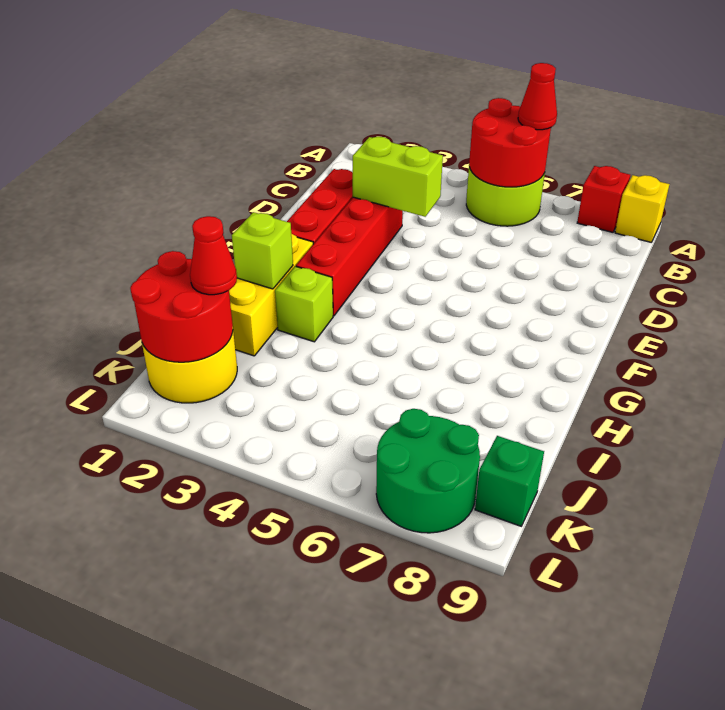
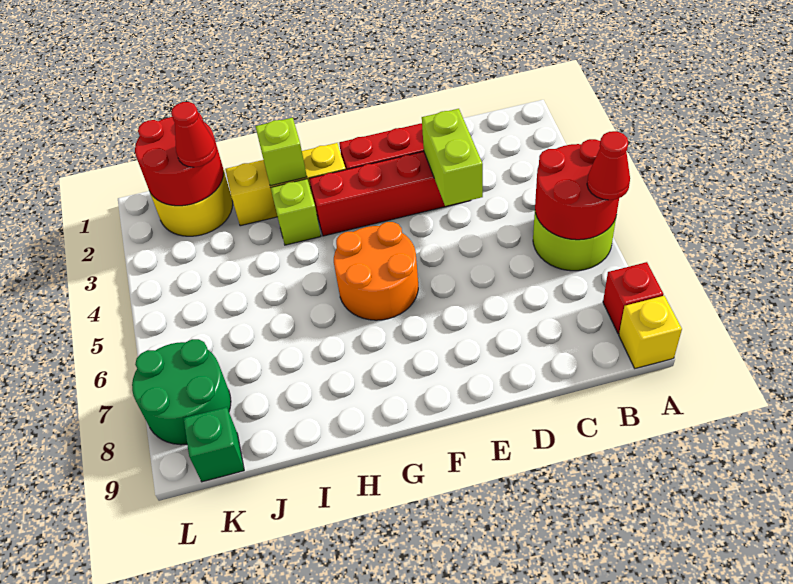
none -> orange 2x2 round brick [334,222,418,320]

